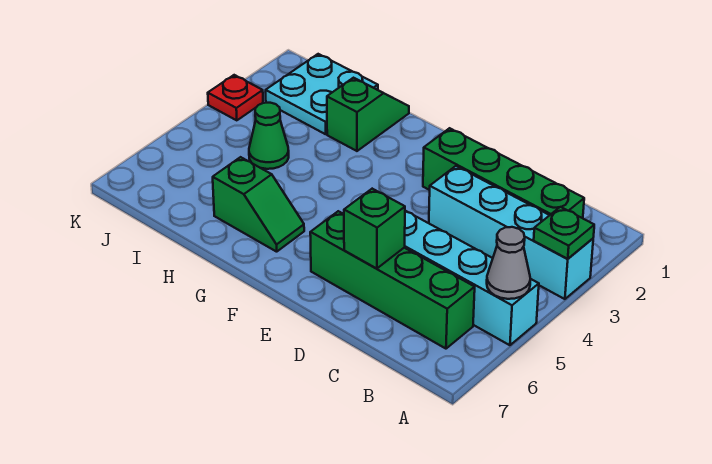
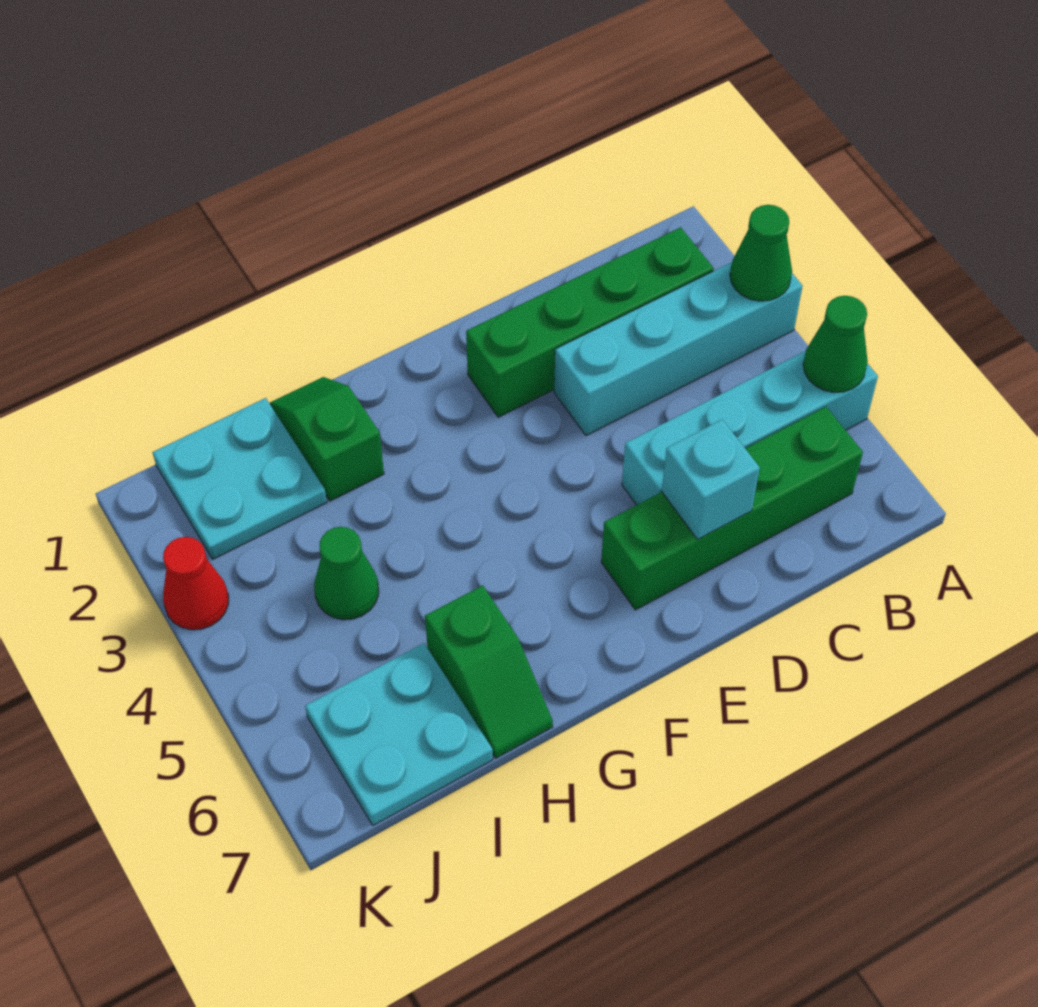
green 1x1 plate [534,207,594,259] -> green 1x1 cone [730,205,792,301]
grey 1x1 cone [487,227,530,299] -> green 1x1 cone [803,296,868,392]
green 1x1 brick [344,189,405,269] -> cyan 1x1 brick [662,420,760,539]
green 1x2 slope [213,157,304,252] -> green 1x2 slope turned to [425,585,553,758]
none -> cyan 2x2 plate [305,643,493,825]
red 1x1 plate [208,75,263,120] -> red 1x1 cone [163,537,229,630]

